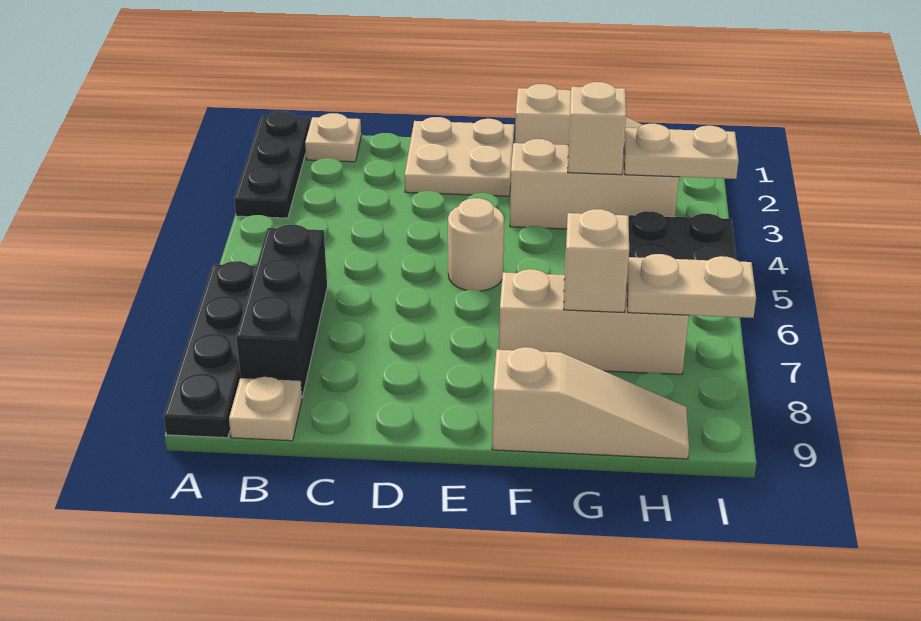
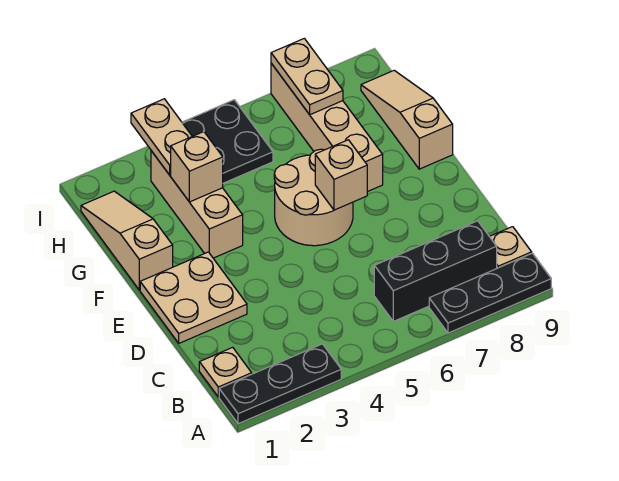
black 1x4 plate [164,261,256,438] -> black 1x3 plate [429,253,551,333]
tan 1x1 round brick [448,198,504,291] -> tan 2x2 round brick [274,149,353,246]
tan 1x3 brick [499,269,689,374] -> tan 1x4 brick [271,63,383,192]
tan 1x1 brick [564,209,629,312] -> tan 1x1 brick moved to [315,140,367,210]

